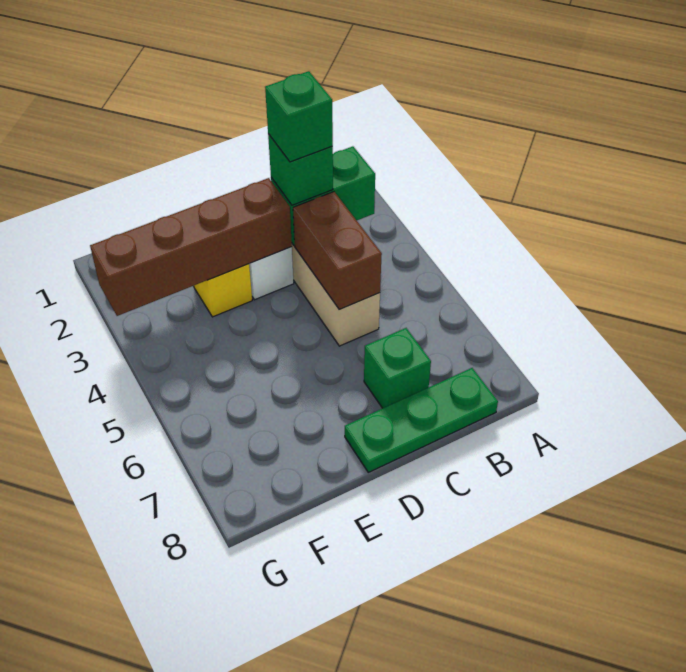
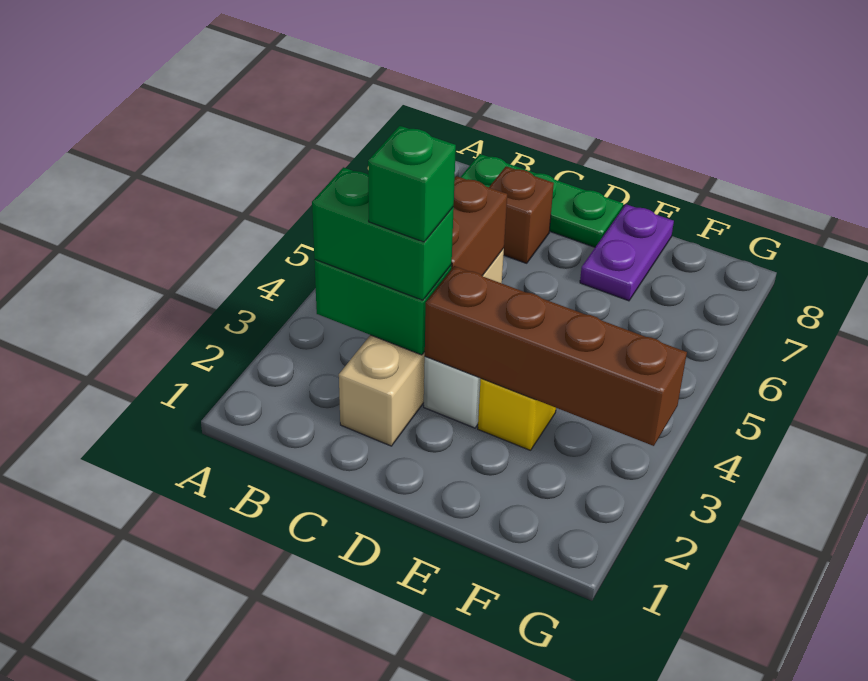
green 1x1 brick [268,134,333,205] -> green 1x2 brick [312,167,454,300]
green 1x1 brick [364,328,431,408] -> brown 1x1 brick [489,166,554,263]
none -> purple 1x2 plate [580,204,674,301]

